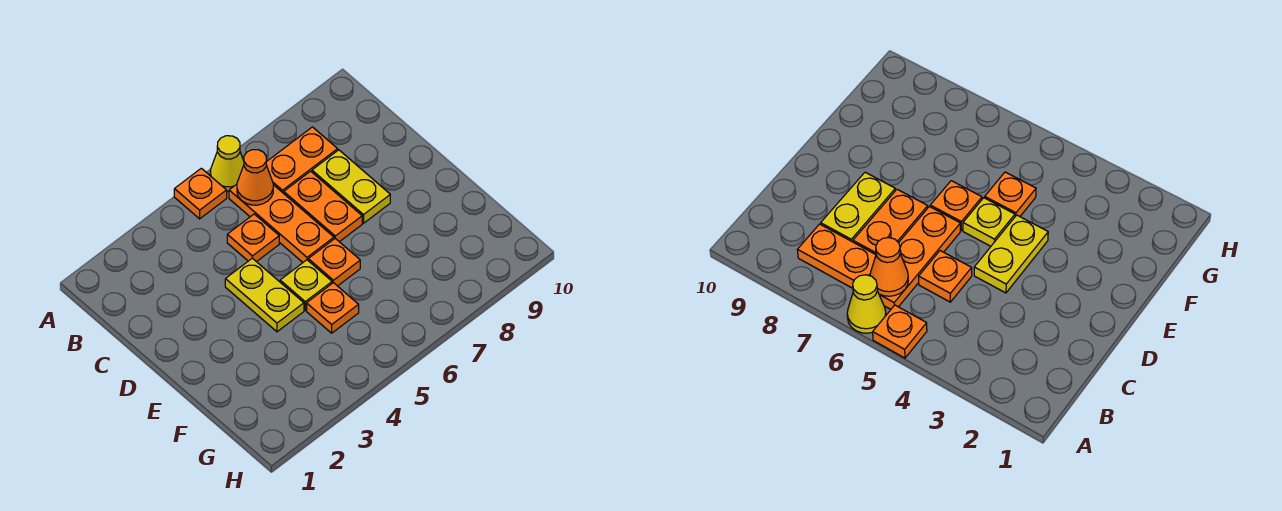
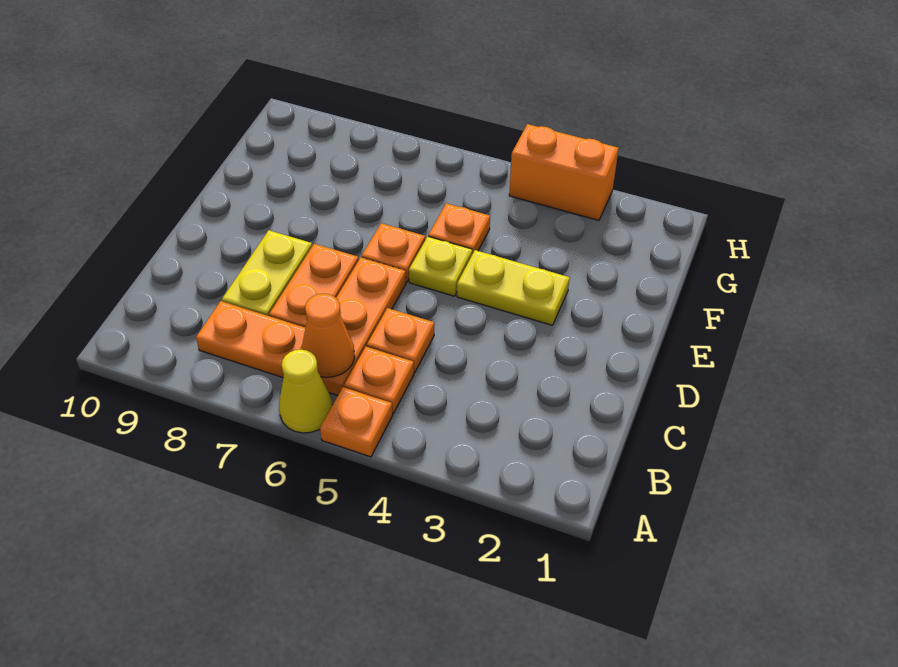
none -> orange 1x1 plate [344,347,414,414]
yellow 1x2 plate [225,258,304,332] -> yellow 1x2 plate turned to [457,250,570,325]
none -> orange 1x2 brick [509,124,619,220]

